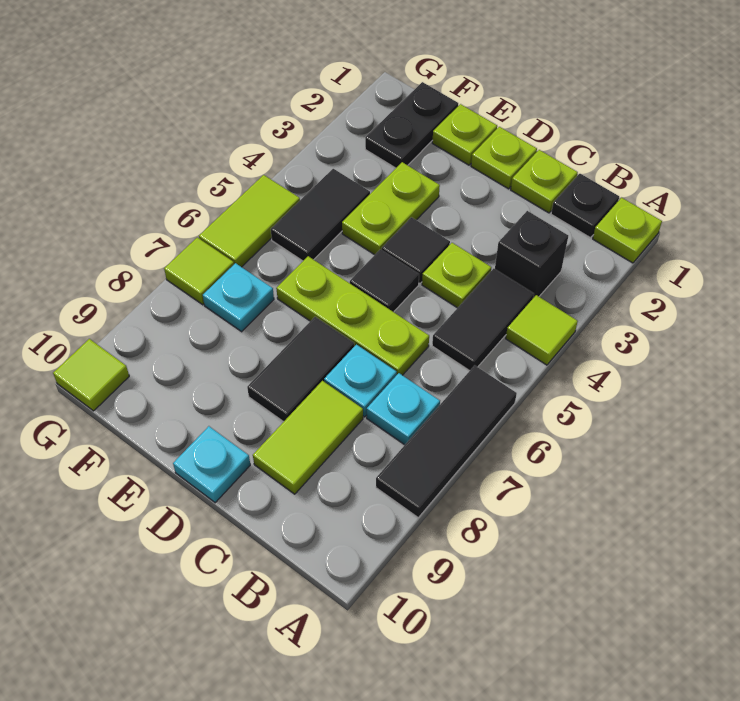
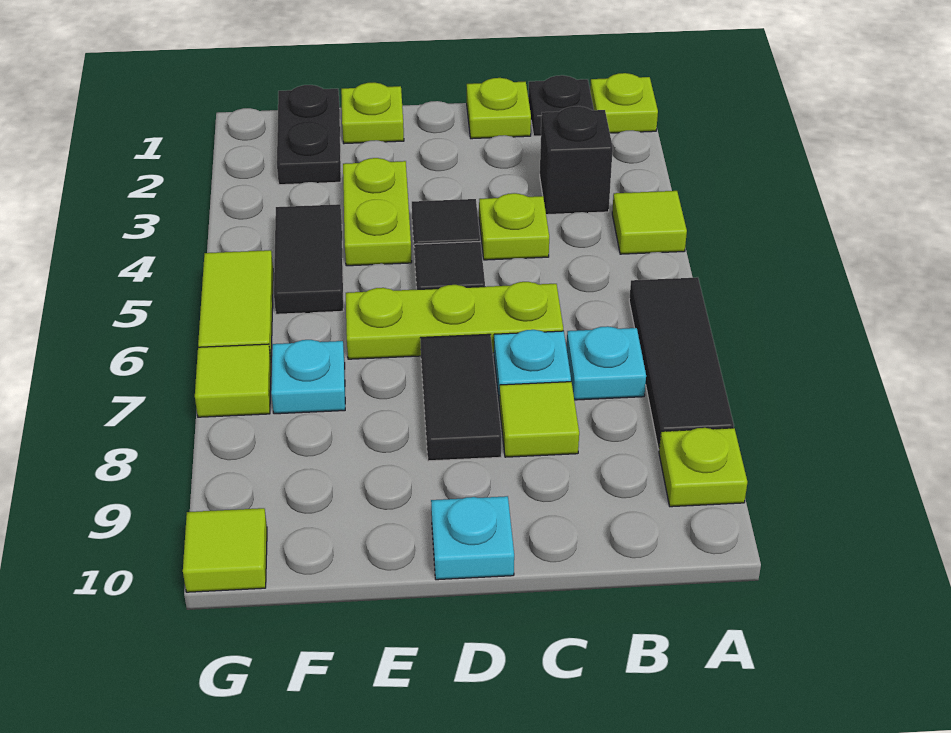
black 1x2 tile [432,269,534,371] -> none
lime 1x2 tile [253,381,363,494] -> lime 1x1 tile [499,382,579,457]
lime 1x1 plate [471,127,537,189] -> lime 1x1 plate moved to [659,428,747,507]

